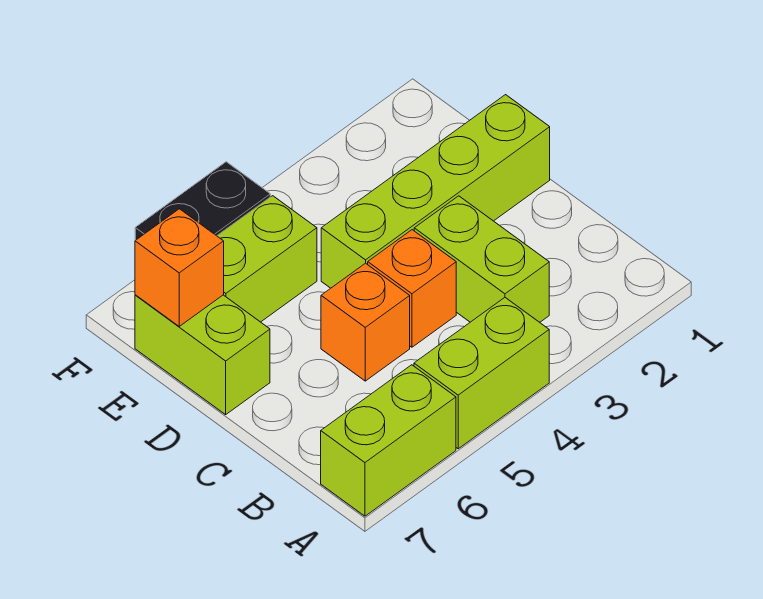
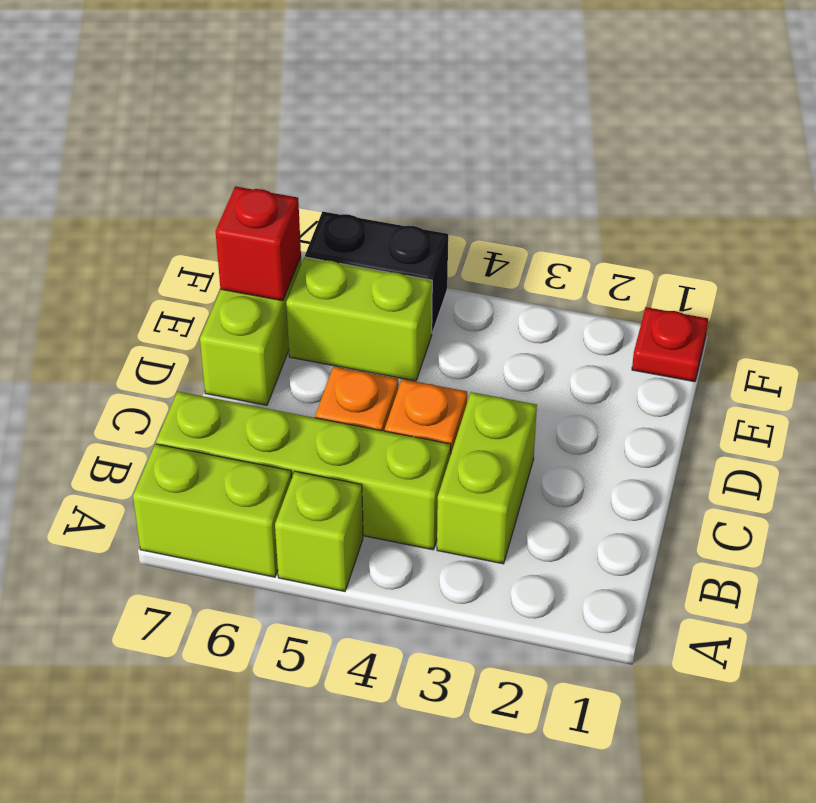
lime 1x2 brick [414,298,549,449] -> lime 1x1 brick [275,471,363,591]
lime 1x4 brick [321,95,550,288] -> lime 1x4 brick moved to [156,391,451,550]
orange 1x1 brick [135,209,224,326] -> red 1x1 brick [216,186,301,301]
none -> red 1x1 plate [632,307,708,382]

